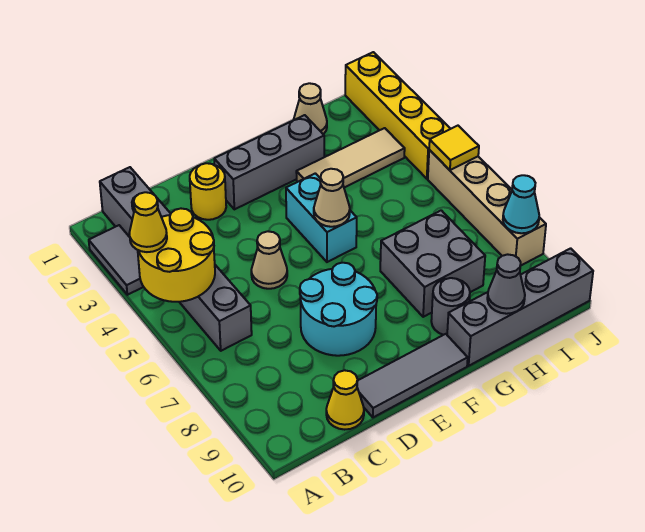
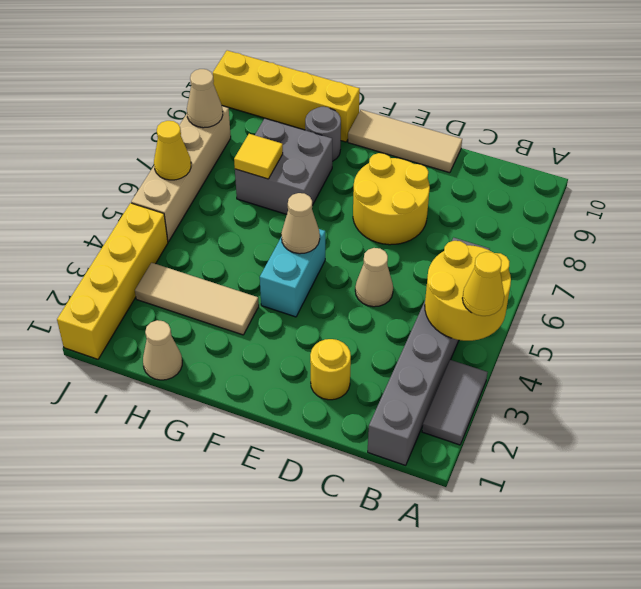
yellow 1x1 cone [326,370,364,430] -> yellow 1x1 cone moved to [154,121,191,180]
cyan 2x2 round brick [300,263,377,356] -> yellow 2x2 round brick [353,153,430,245]
grey 1x3 tile [357,334,468,417] -> tan 1x3 tile [348,110,462,173]
grey 1x3 brick [214,115,324,209] -> none
grey 1x4 brick [447,248,593,366] -> yellow 1x4 brick [213,50,360,142]
grey 1x1 cone [487,254,525,314] -> none
yellow 1x1 tile [429,126,479,170] -> yellow 1x1 tile moved to [234,134,283,179]
cyan 1x1 cone [503,175,539,233] -> tan 1x1 cone [187,69,223,128]

